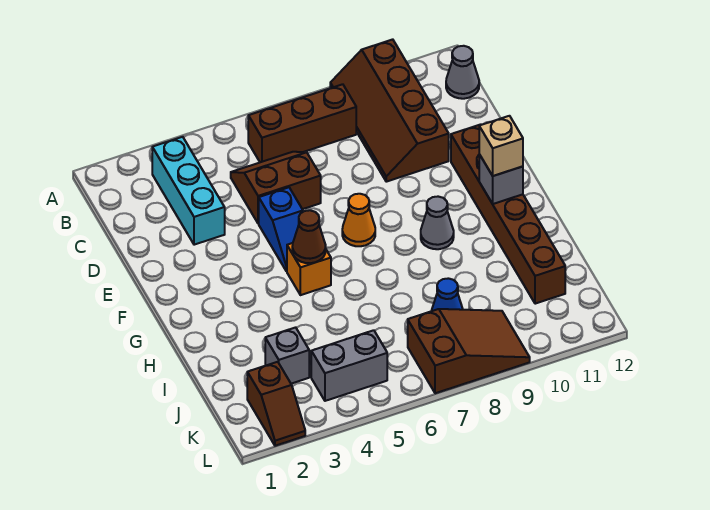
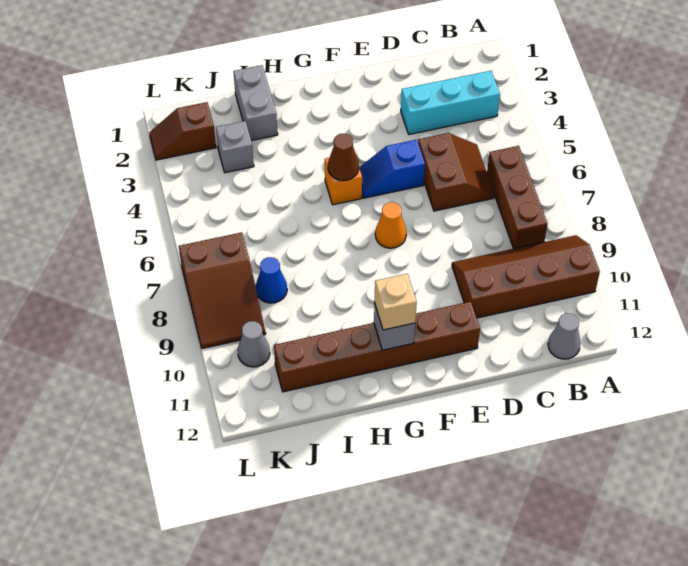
grey 1x1 cone [421,197,454,249] -> grey 1x1 cone moved to [238,321,270,367]
grey 1x2 brick [311,330,387,401] -> grey 1x2 brick moved to [233,65,278,141]

